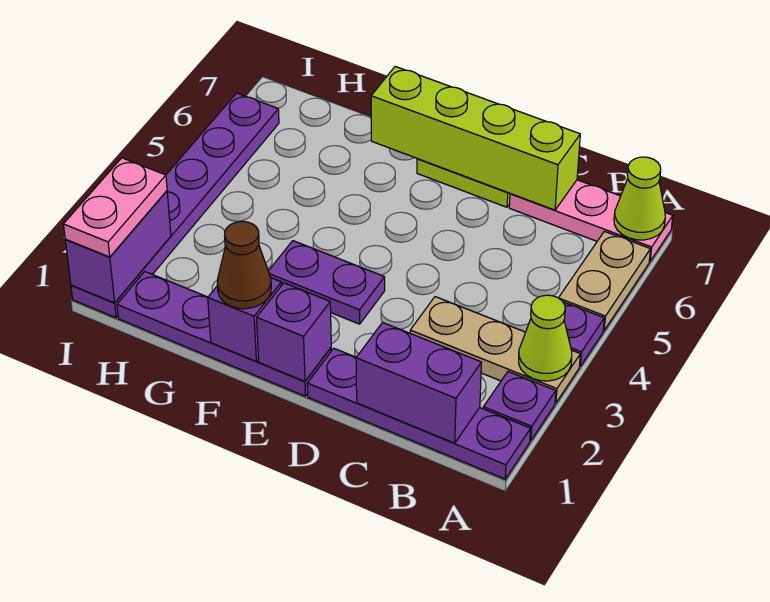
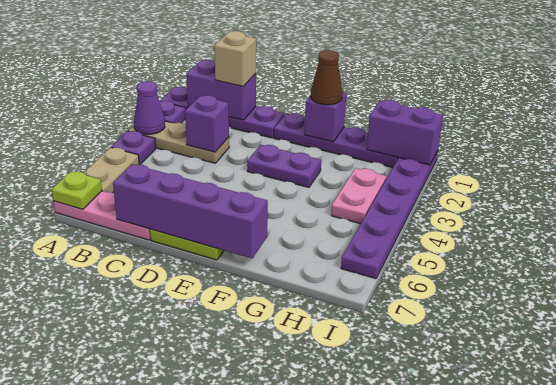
lime 1x1 cone [519,295,572,381] -> purple 1x1 cone [134,81,165,134]
lime 1x1 cone [614,157,665,240] -> lime 1x1 plate [52,171,102,209]
none -> tan 1x1 brick [214,31,256,86]
lime 1x4 brick [371,67,580,210] -> purple 1x4 brick [113,164,268,258]
purple 1x1 brick [257,283,331,382] -> purple 1x1 brick moved to [185,95,229,152]
purple 1x2 brick [65,191,171,303] -> purple 1x2 brick turned to [367,100,443,165]
pink 1x2 plate [63,158,167,257] -> pink 1x2 plate moved to [331,168,386,224]

